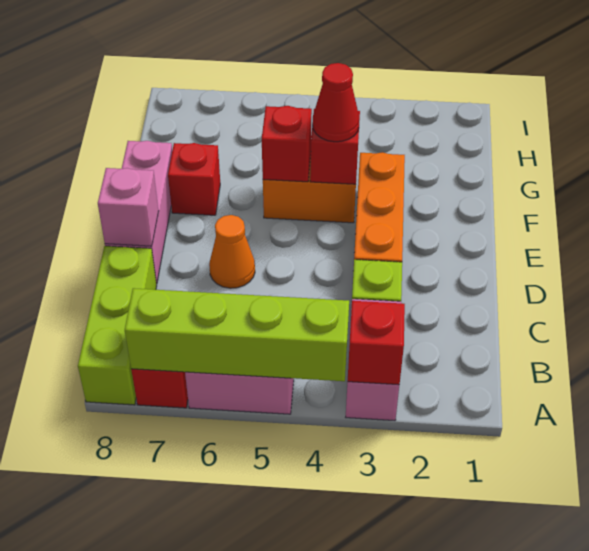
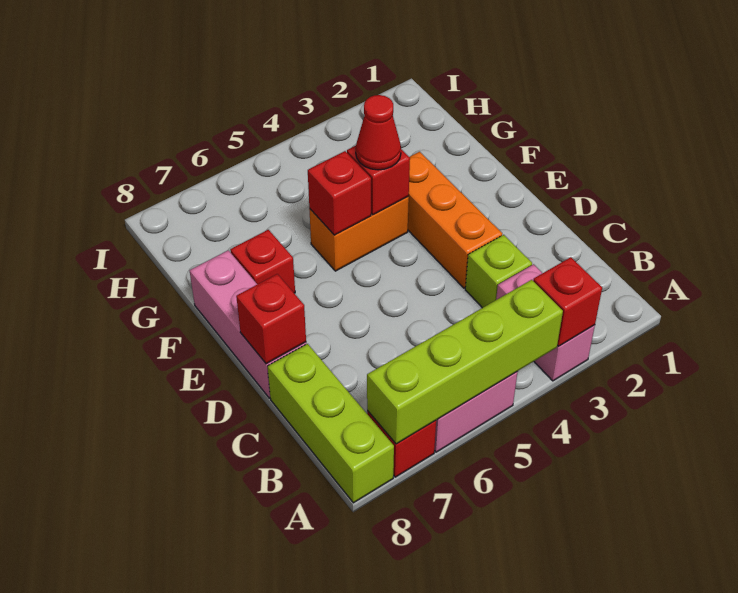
orange 1x1 cone [209,215,255,288] -> none
pink 1x1 brick [98,168,159,246] -> red 1x1 brick [236,274,306,364]

